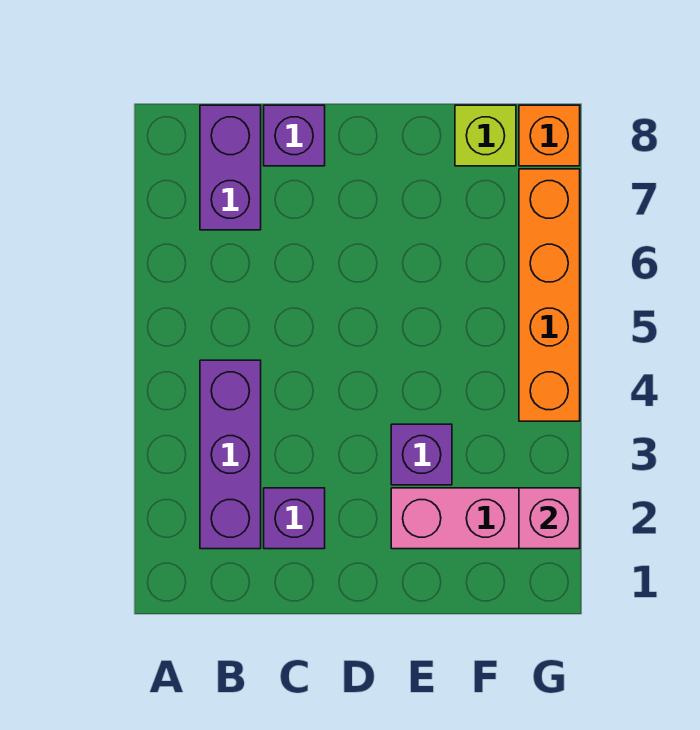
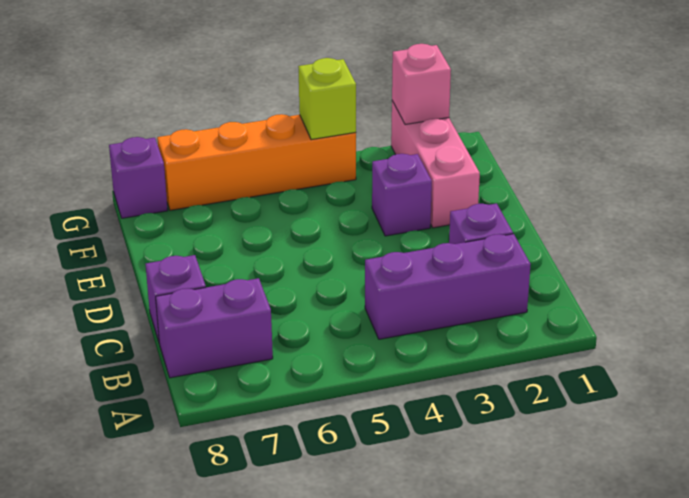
lime 1x1 brick [455,105,516,166] -> lime 1x1 brick moved to [298,58,356,140]
orange 1x1 brick [519,105,580,166] -> purple 1x1 brick [109,137,168,218]

